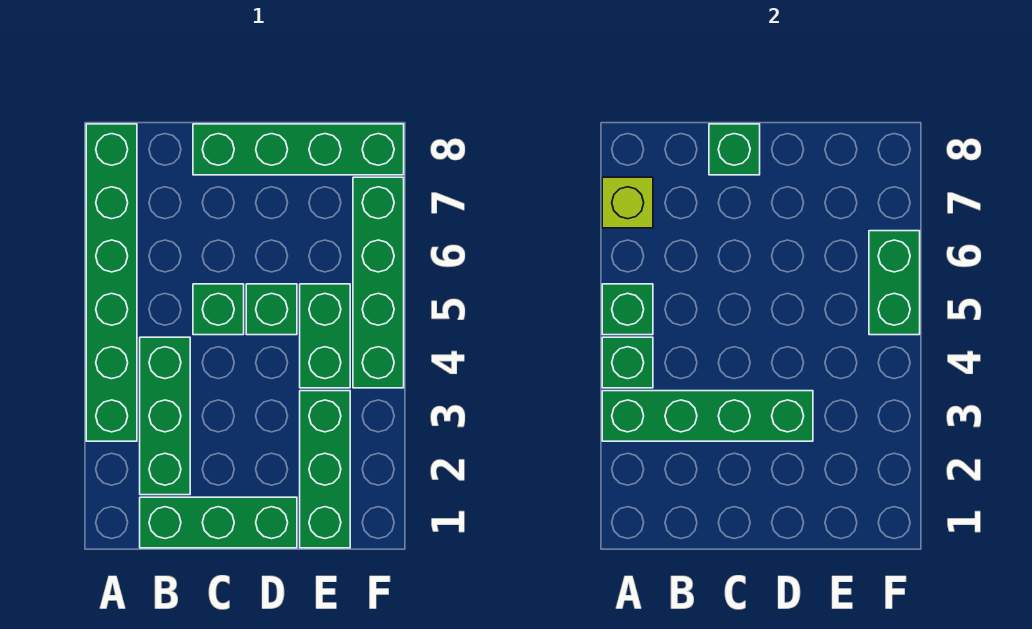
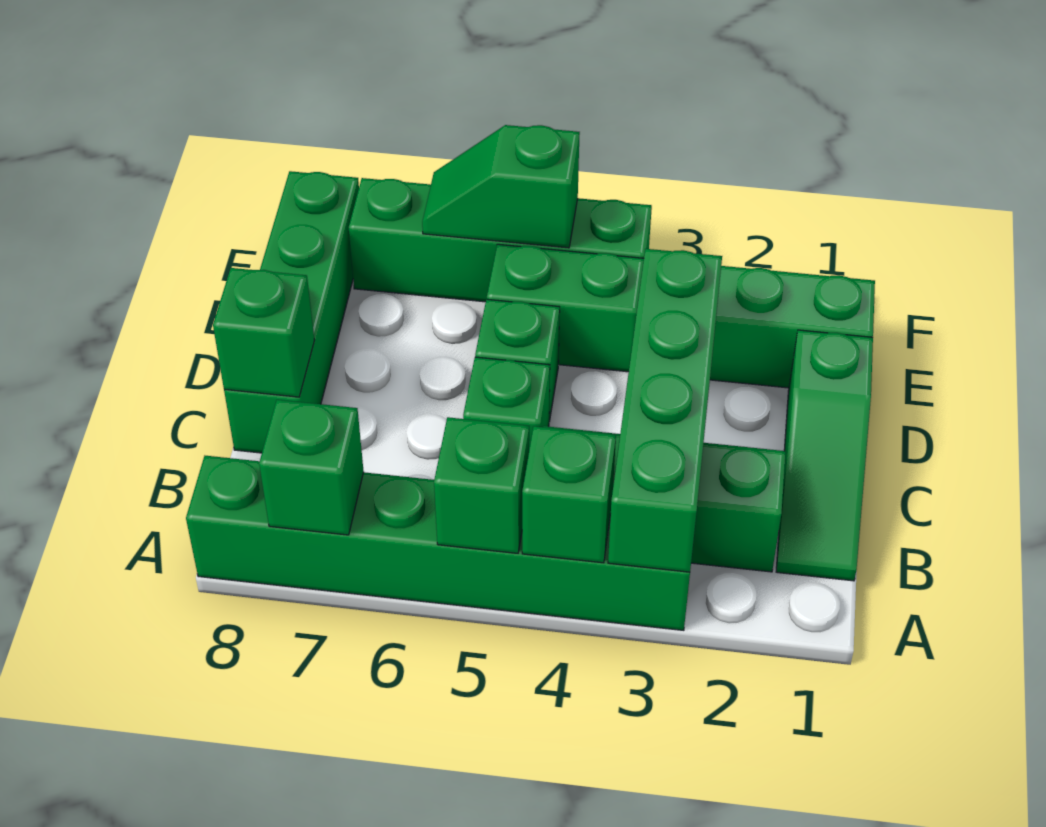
lime 1x1 brick [602,177,653,228] -> green 1x1 brick [259,400,364,535]
green 1x3 brick [140,497,297,548] -> green 1x3 slope [776,330,873,581]
green 1x2 brick [869,231,920,335] -> green 1x2 slope [422,125,580,248]

